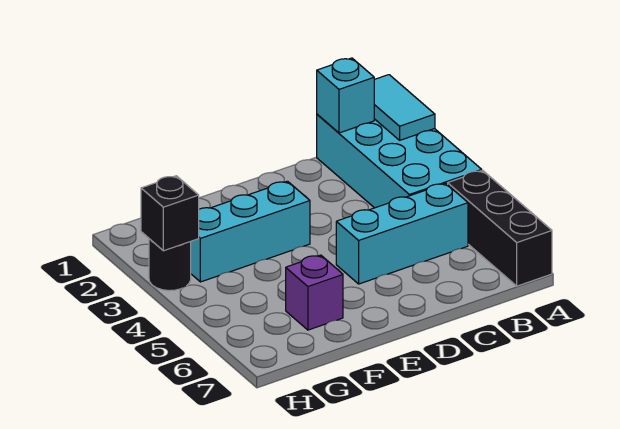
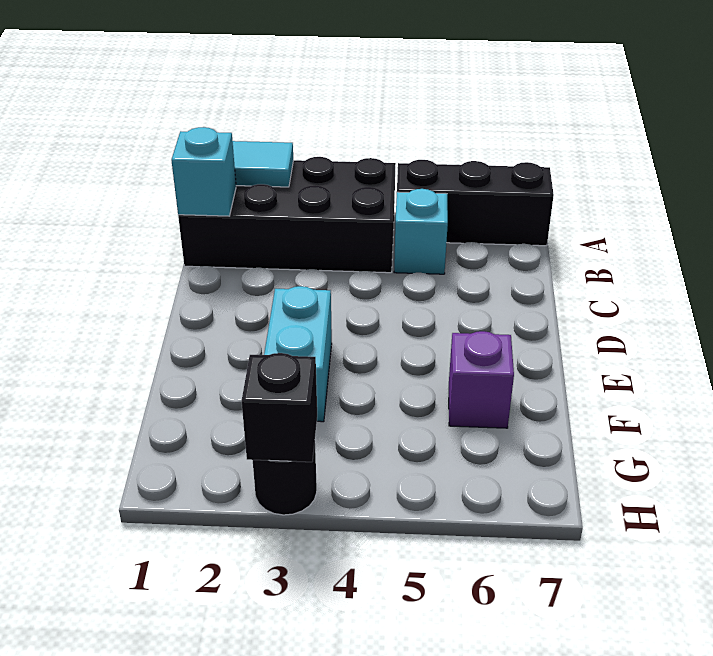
cyan 2x4 brick [317,114,482,208] -> black 2x4 brick [178,157,396,273]
cyan 1x3 brick [336,183,468,284] -> cyan 1x1 brick [394,189,448,274]
cyan 1x3 brick [191,181,310,282] -> cyan 1x2 brick [264,286,332,422]

